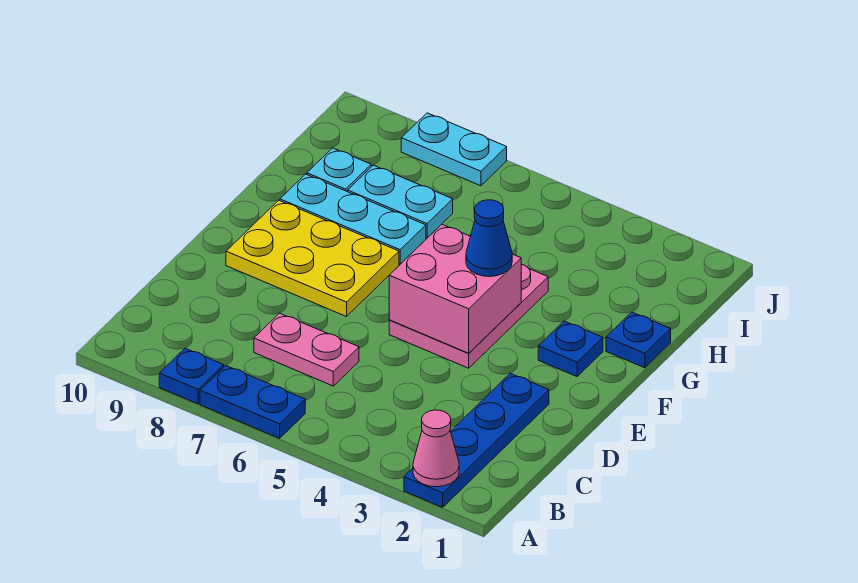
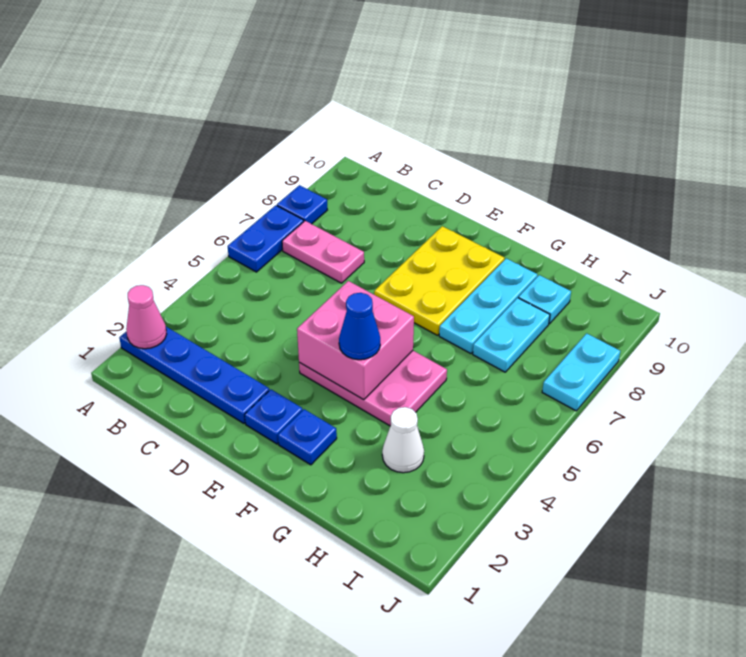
pink 1x2 plate [254,313,359,386] -> pink 1x2 plate turned to [282,221,364,283]
blue 1x1 plate [606,312,671,368] -> blue 1x1 plate moved to [245,390,303,444]
none -> white 1x1 cone [382,407,424,473]

